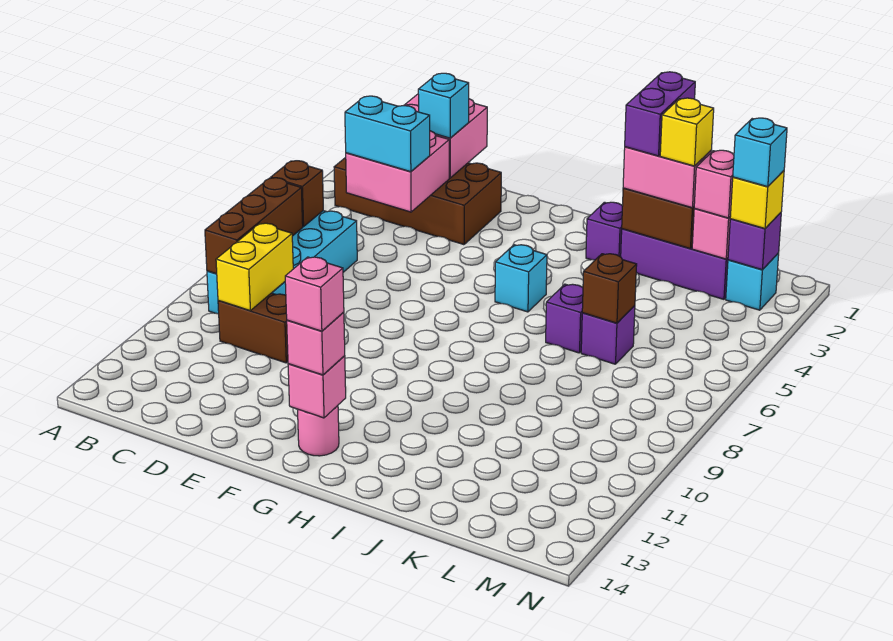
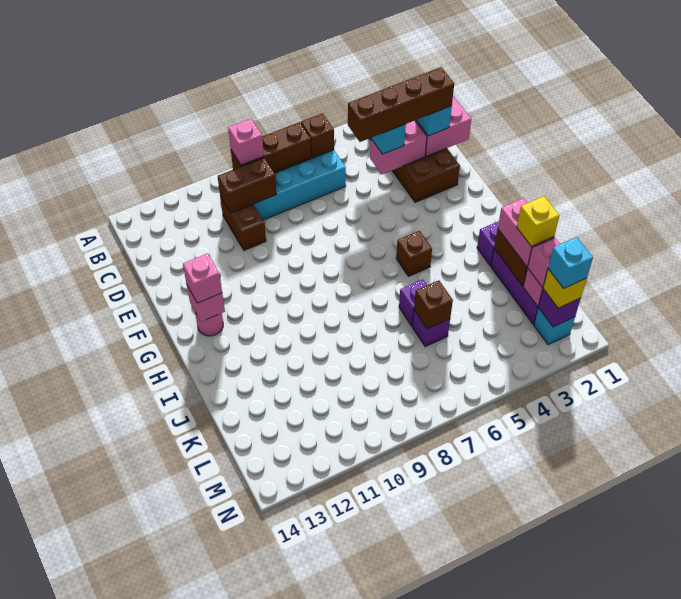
pink 2x2 brick [346,131,449,212] -> pink 1x2 brick [370,121,427,174]
yellow 1x2 brick [216,223,293,311] -> brown 1x2 brick [218,158,277,213]
none -> brown 1x4 brick [348,67,454,142]
pink 1x1 brick [285,257,344,331] -> pink 1x1 brick moved to [228,119,264,165]
cyan 1x1 brick [495,245,547,312] -> brown 1x1 brick [396,231,432,277]
purple 1x2 brick [625,72,695,156] -> none

